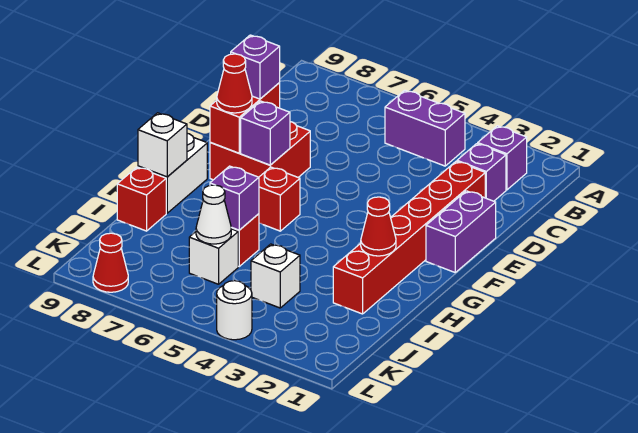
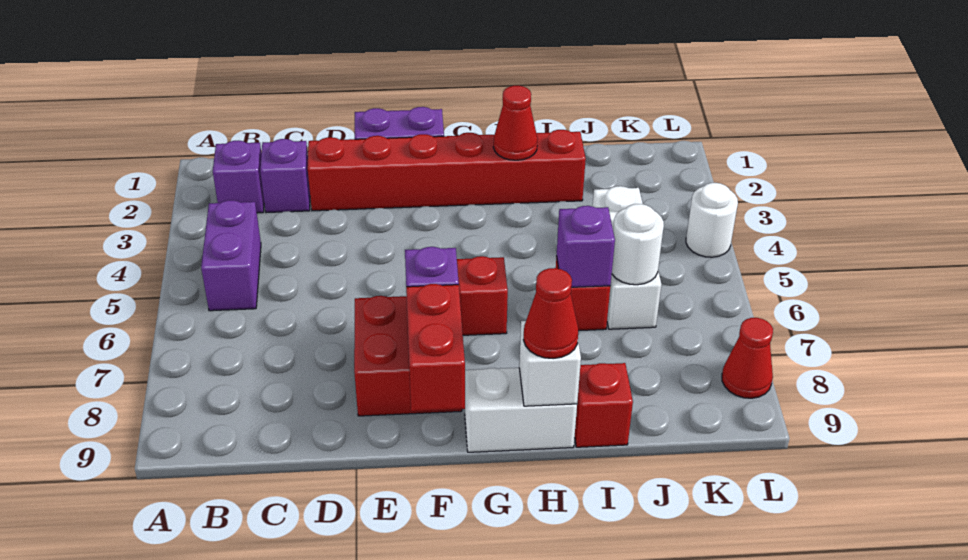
red 1x2 brick [210,83,280,153] -> red 1x2 brick turned to [406,284,465,411]
purple 1x1 brick [231,35,280,99] -> none
red 1x1 cone [217,54,252,113] -> red 1x1 cone moved to [523,268,578,359]
white 1x1 cone [196,185,232,244] -> white 1x1 round brick [612,204,664,285]

